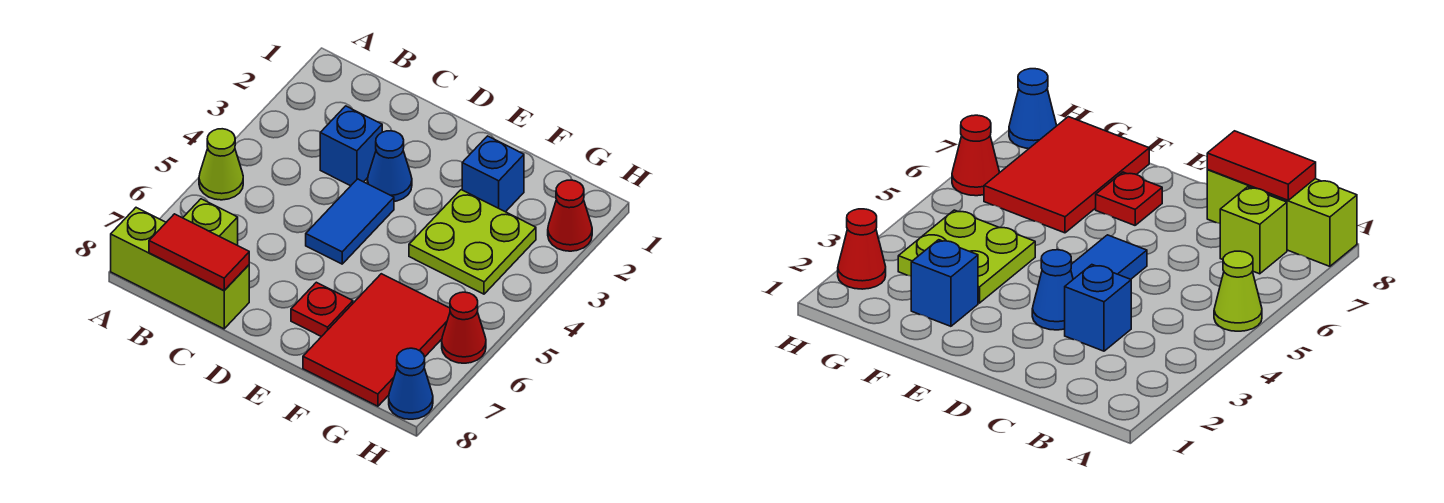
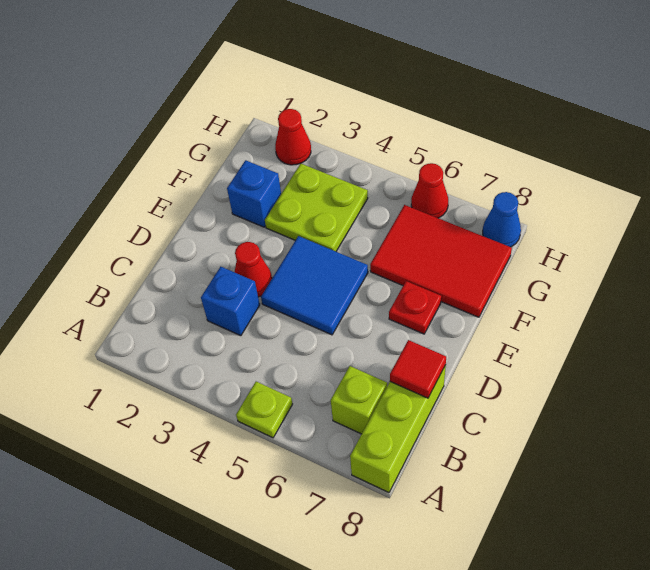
lime 1x1 cone [199,129,243,200] -> lime 1x1 plate [236,382,292,438]
red 1x2 tile [149,214,249,291] -> red 1x1 tile [390,340,446,398]
blue 1x1 cone [367,131,412,201] -> red 1x1 cone [235,242,272,297]
blue 1x2 tile [306,179,394,264] -> blue 2x2 tile [261,236,368,335]

